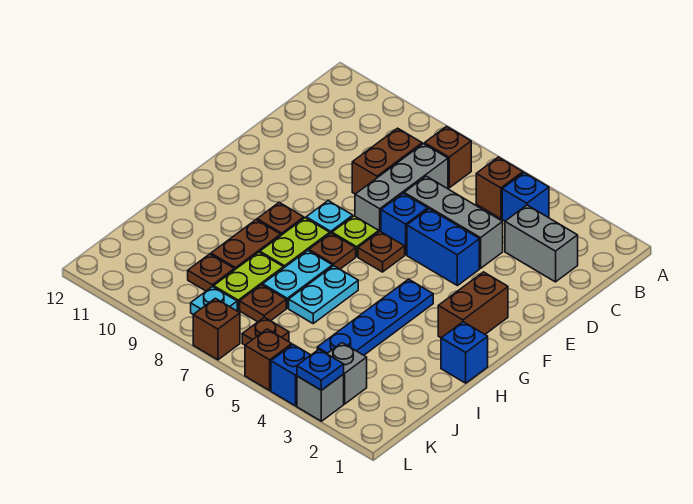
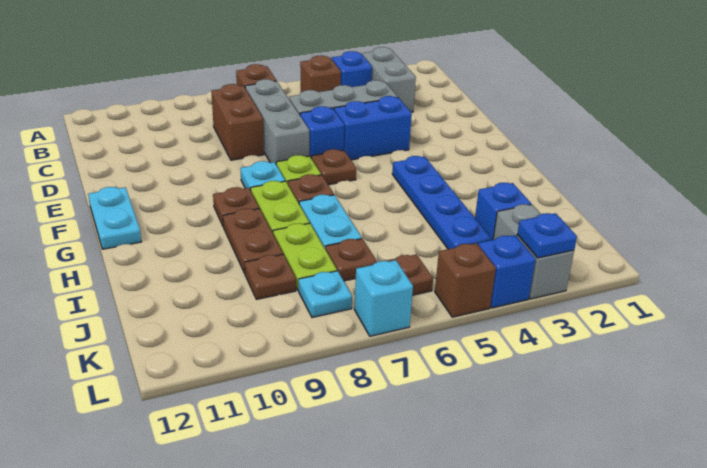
grey 1x2 brick [505,205,578,282] -> grey 1x2 brick turned to [362,47,416,112]
brown 1x2 brick [438,272,508,338] -> none
blue 1x1 brick [441,322,488,383] -> blue 1x1 brick moved to [475,183,531,240]
cyan 1x2 plate [289,266,358,323] -> cyan 1x2 plate moved to [88,187,142,249]
brown 1x1 brick [193,298,240,360] -> cyan 1x1 brick [354,260,413,336]

